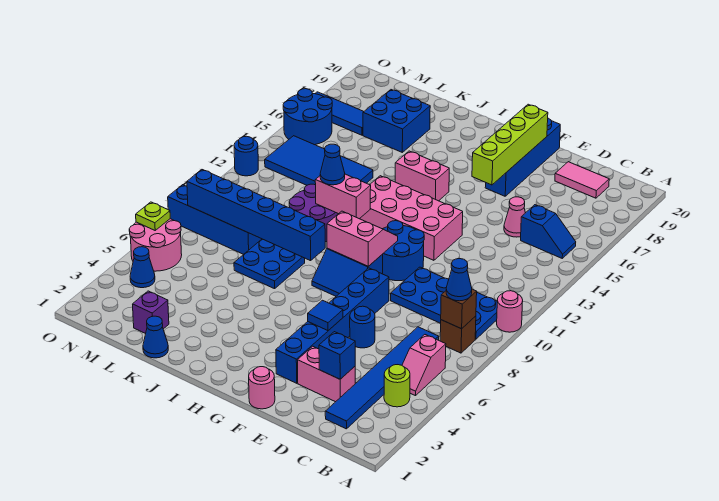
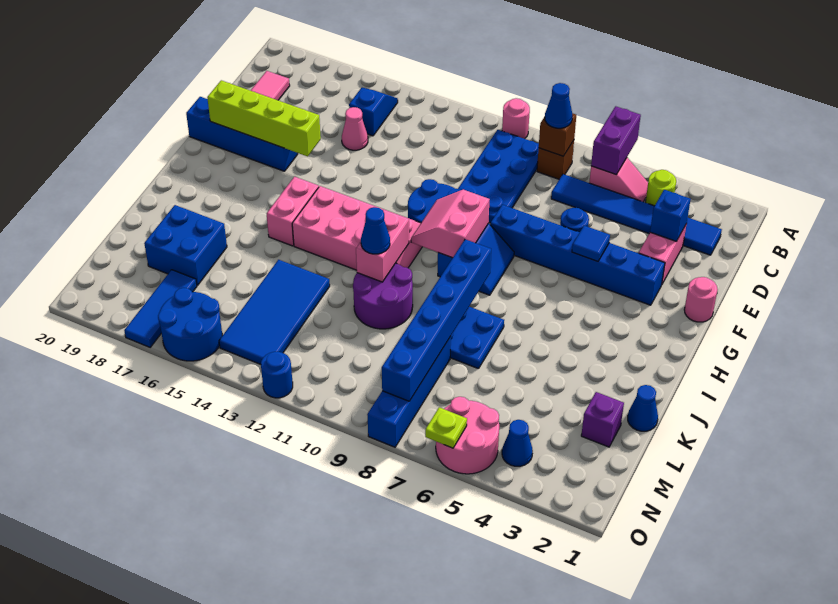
none -> purple 1x2 brick [591,106,641,174]
pink 2x4 brick [360,176,463,260] -> pink 2x4 brick turned to [292,186,422,270]

